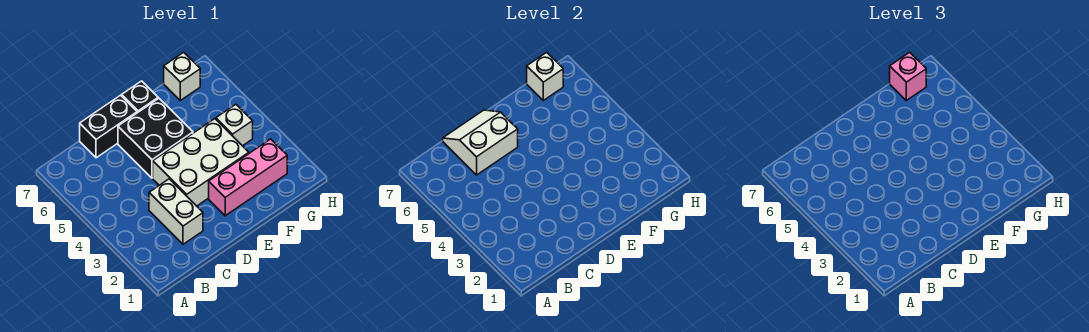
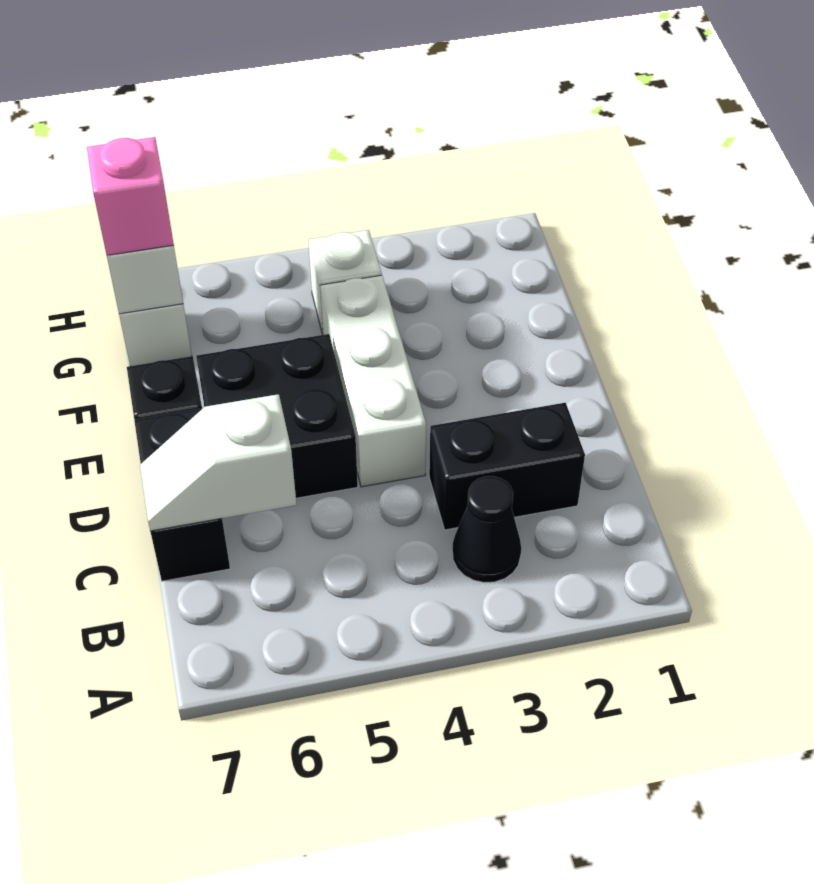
none -> black 1x1 cone [452,476,521,583]
white 1x2 brick [149,179,203,244] -> black 1x2 brick [429,403,585,530]
white 2x2 slope [443,110,518,175] -> white 1x2 slope [140,394,297,531]
white 2x3 brick [153,119,249,206] -> white 1x3 brick [320,275,426,487]
pink 1x3 brick [209,139,287,216] -> none

